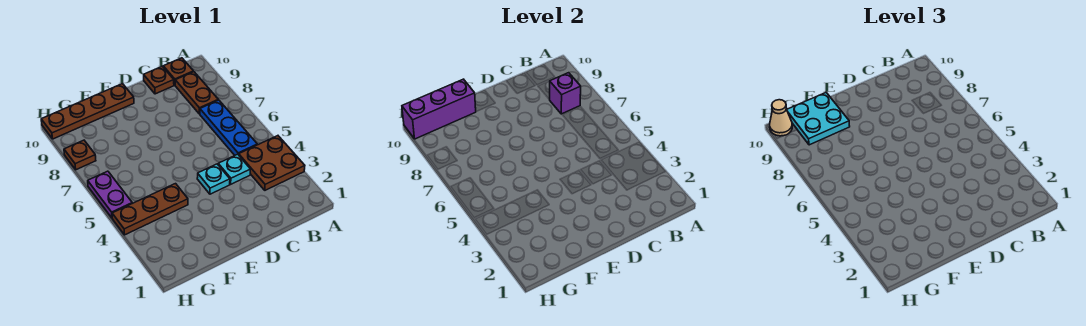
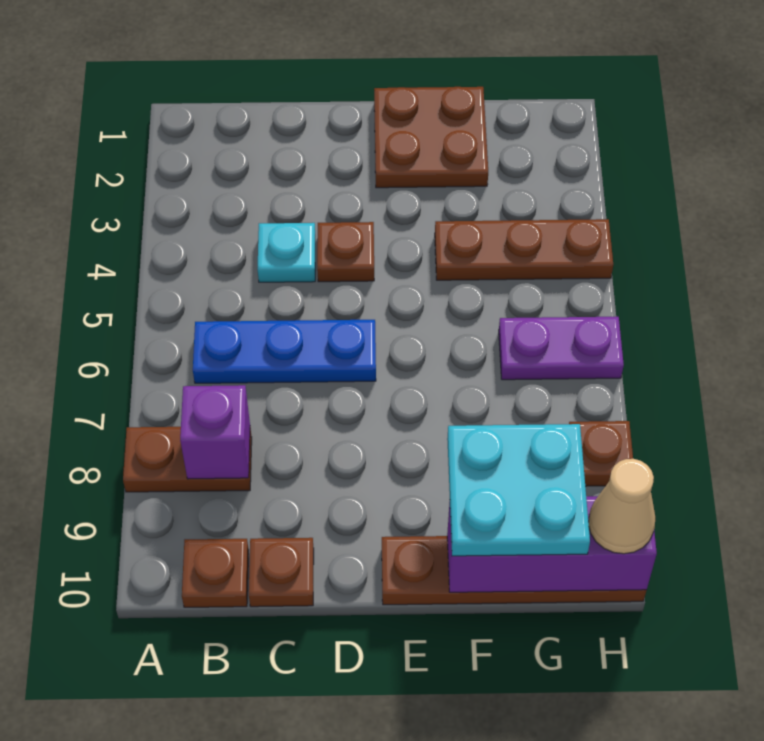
brown 2x2 plate [239,136,305,190] -> brown 2x2 plate moved to [374,87,488,188]
blue 1x3 plate [200,100,257,155] -> blue 1x3 plate turned to [193,320,376,383]
brown 1x2 plate [175,72,218,114] -> brown 1x2 plate turned to [123,427,252,492]
cyan 1x1 plate [197,164,230,194] -> brown 1x1 plate [317,222,374,282]
purple 1x2 plate [88,171,132,218] -> purple 1x2 plate turned to [499,317,624,380]

